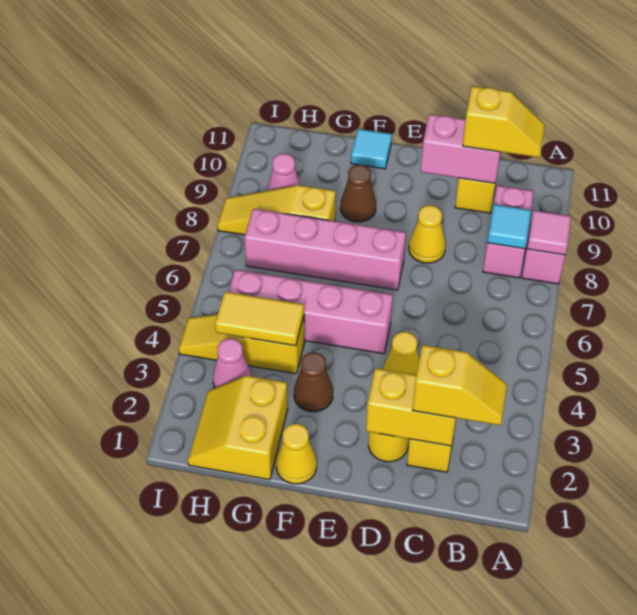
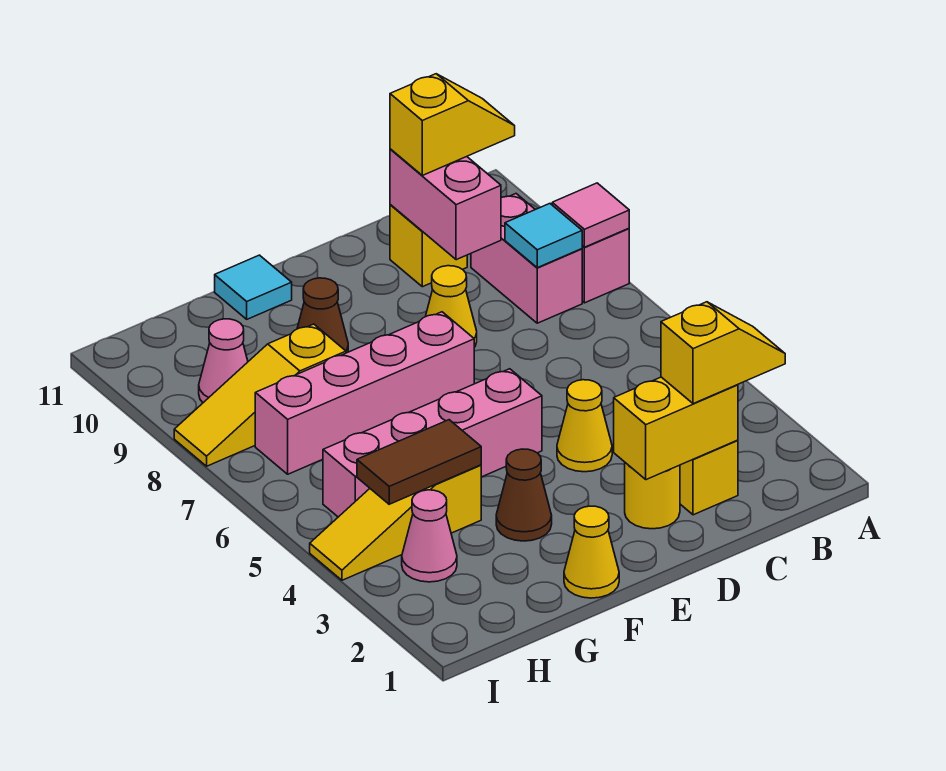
pink 1x2 brick [421,114,500,183] -> pink 1x2 brick turned to [390,149,501,260]
yellow 2x2 slope [188,376,288,480] -> none
yellow 1x2 tile [215,292,304,346] -> brown 1x2 tile [357,420,481,504]

